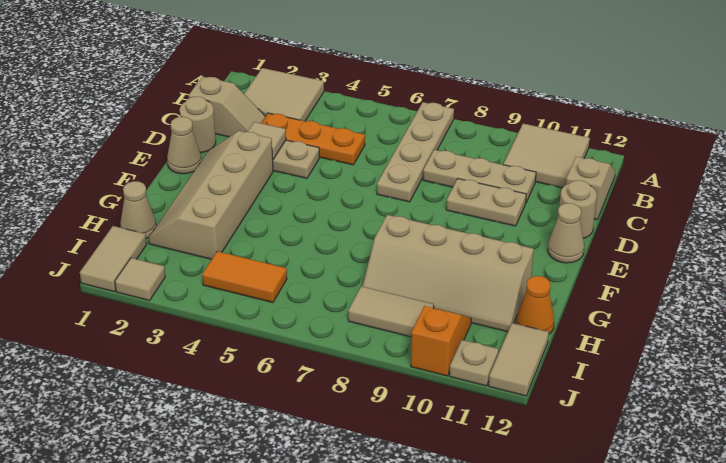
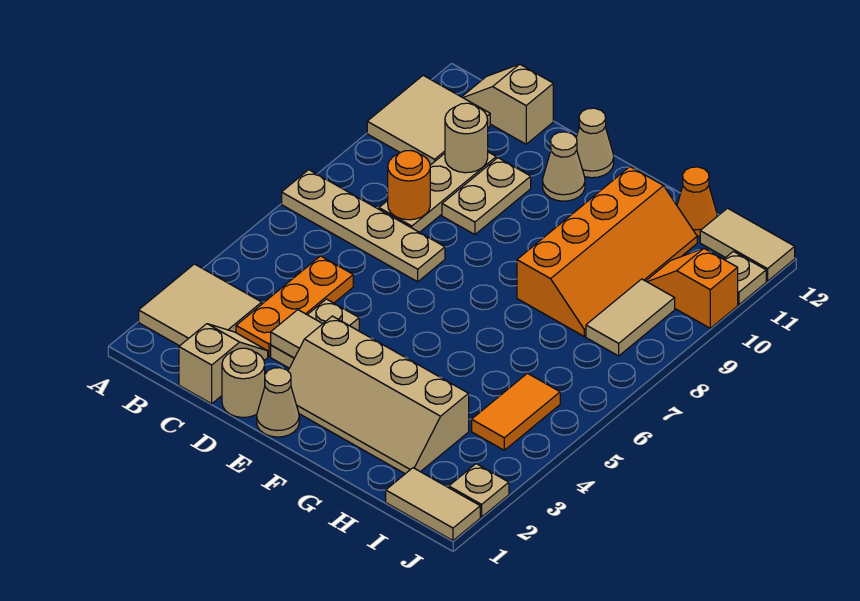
none -> orange 1x1 round brick [388,151,430,220]
tan 1x1 round brick [560,180,597,238] -> tan 1x1 round brick moved to [445,103,488,173]
tan 2x4 slope [363,215,534,332] -> orange 2x4 slope [517,167,697,336]
tan 1x1 cone [120,181,156,239] -> tan 1x1 cone moved to [543,132,585,201]
tan 1x1 tile [115,258,165,301] -> tan 1x1 plate [449,464,509,517]

